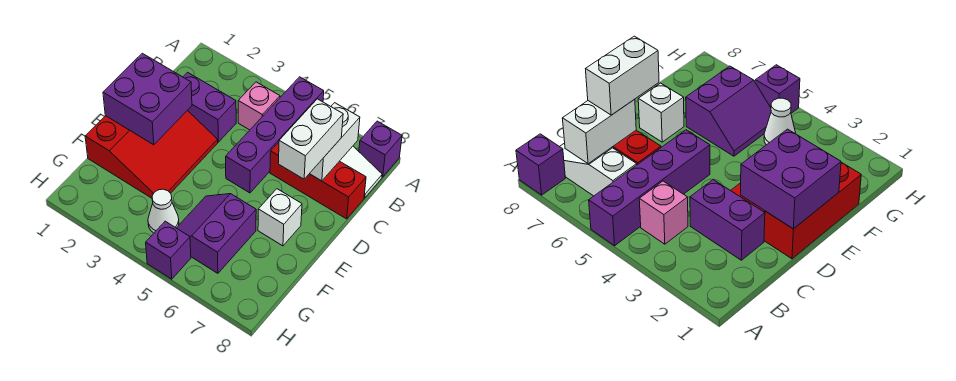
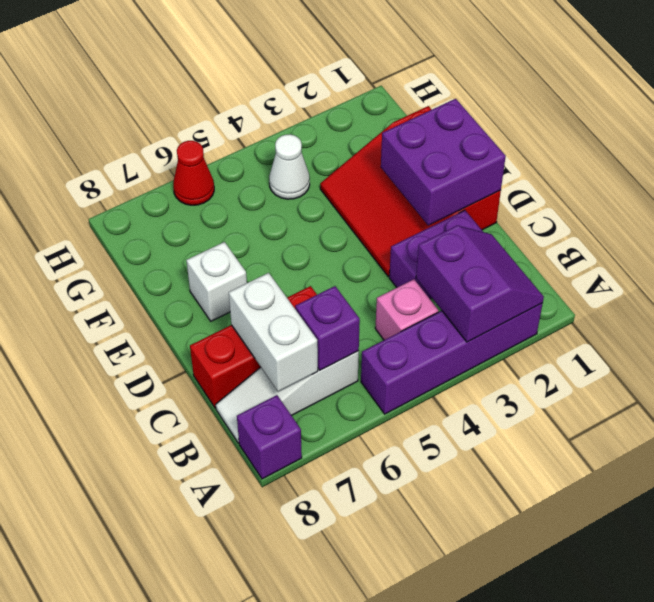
purple 1x4 brick [226,77,324,193] -> purple 1x4 brick turned to [361,303,543,414]
white 1x2 brick [278,99,343,179] -> none
purple 2x2 slope [177,194,256,273] -> purple 2x2 slope moved to [416,226,544,342]
purple 1x1 brick [146,221,191,279] -> purple 1x1 brick moved to [295,286,360,370]
none -> red 1x1 cone [173,141,214,205]

